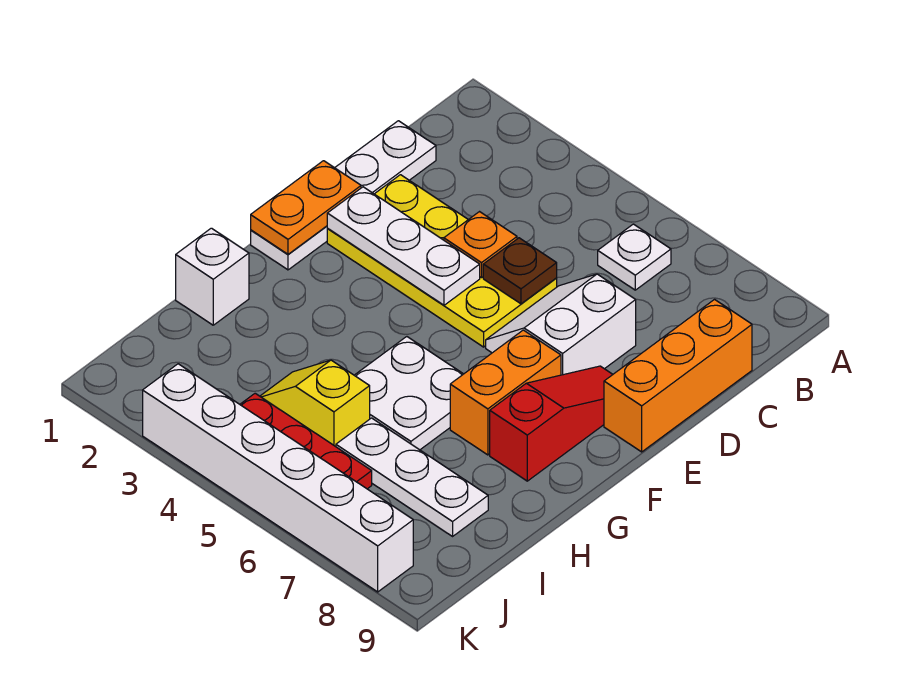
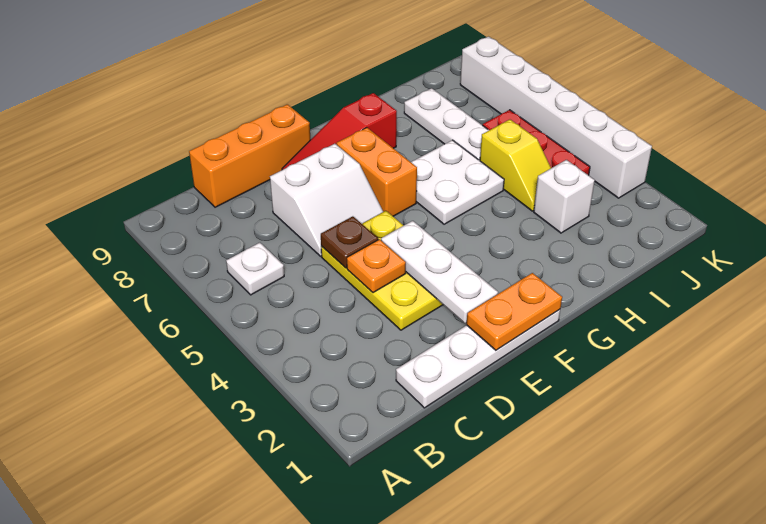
yellow 2x4 plate [327,175,557,347] -> yellow 2x3 plate [321,211,443,330]
orange 1x2 brick [450,330,561,455] -> orange 1x2 brick turned to [336,128,417,216]
white 1x1 brick [176,228,249,325] -> white 1x1 brick moved to [534,160,595,233]

